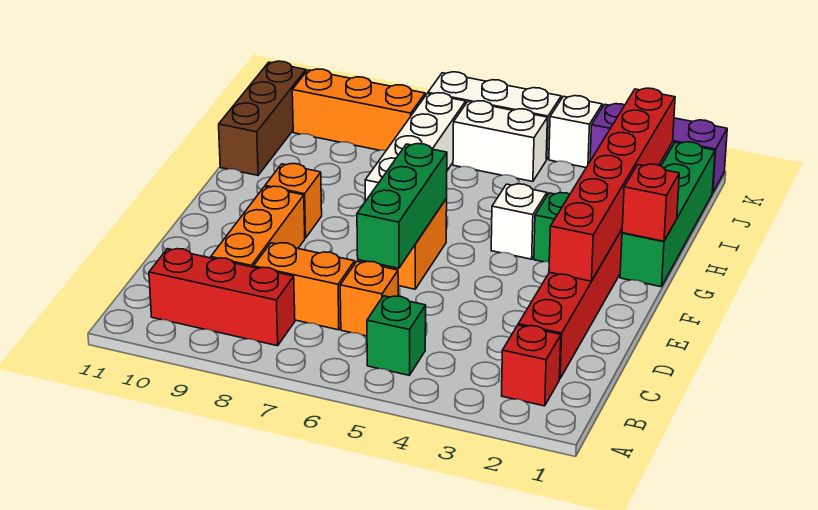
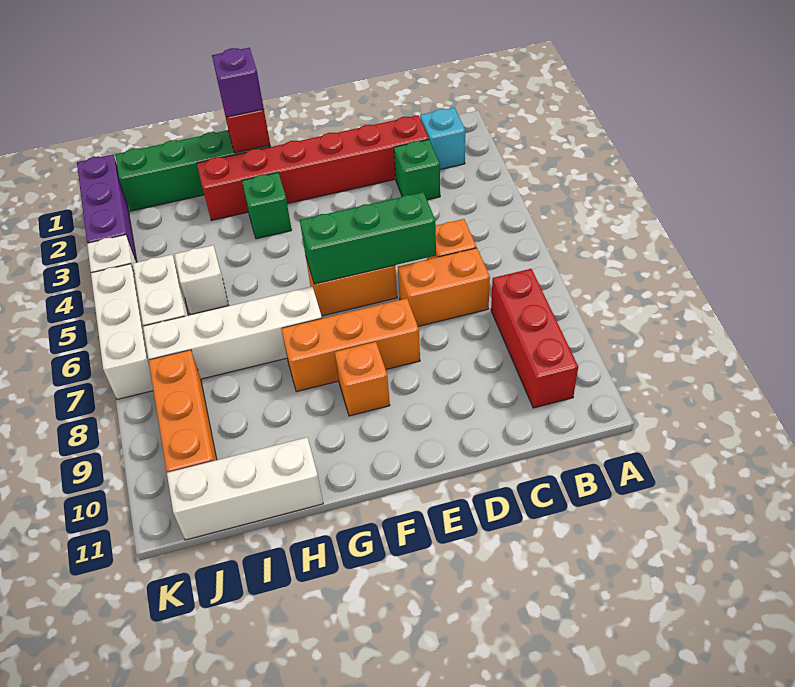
red 1x1 brick [502,325,561,406] -> cyan 1x1 brick [420,108,465,169]
green 1x1 brick [367,296,426,375] -> green 1x1 brick moved to [394,140,440,200]
orange 1x2 brick [254,243,355,330] -> orange 1x2 brick turned to [398,248,490,326]
orange 1x3 brick [211,186,305,267] -> orange 1x3 brick moved to [281,298,420,392]
red 1x6 brick [549,88,675,281] -> none
none -> purple 1x1 brick [212,48,264,117]
white 1x1 brick [491,184,547,259] -> white 1x1 brick moved to [175,245,228,315]
brown 1x3 brick [219,61,306,175] -> white 1x3 brick [167,437,323,540]

